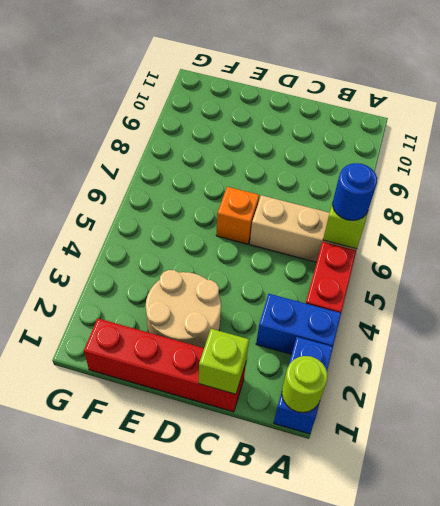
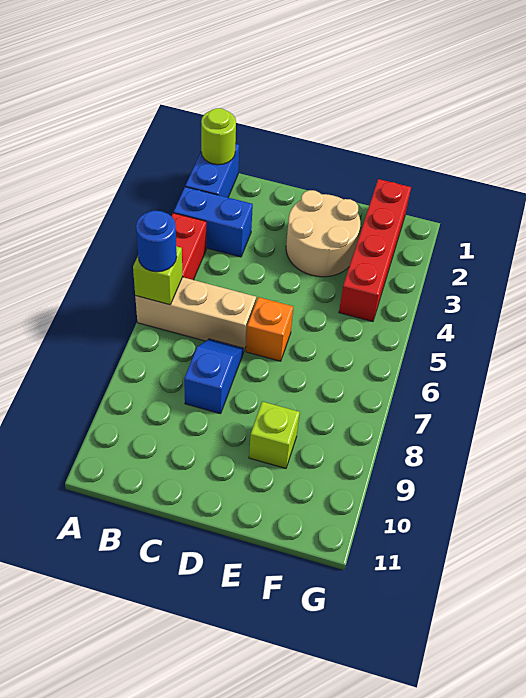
red 1x4 brick [84,318,246,412] -> red 1x4 brick turned to [339,179,411,322]
lime 1x1 brick [199,329,249,394] -> lime 1x1 brick moved to [249,402,300,468]
none -> blue 1x2 slope [184,339,244,414]

